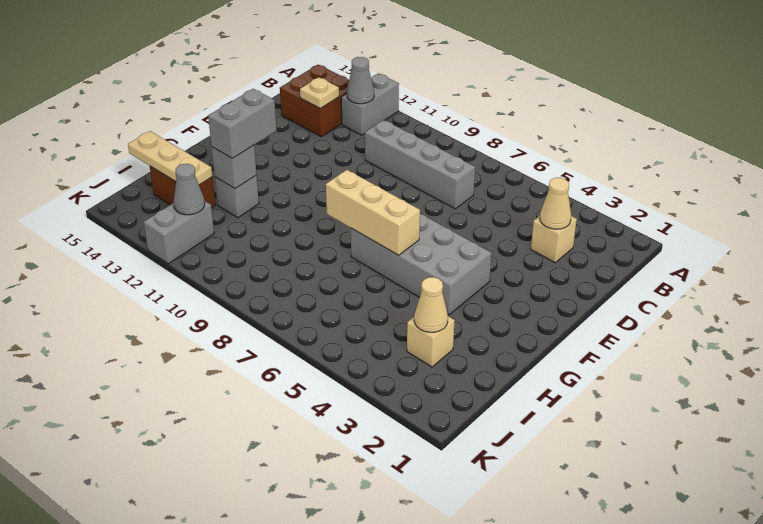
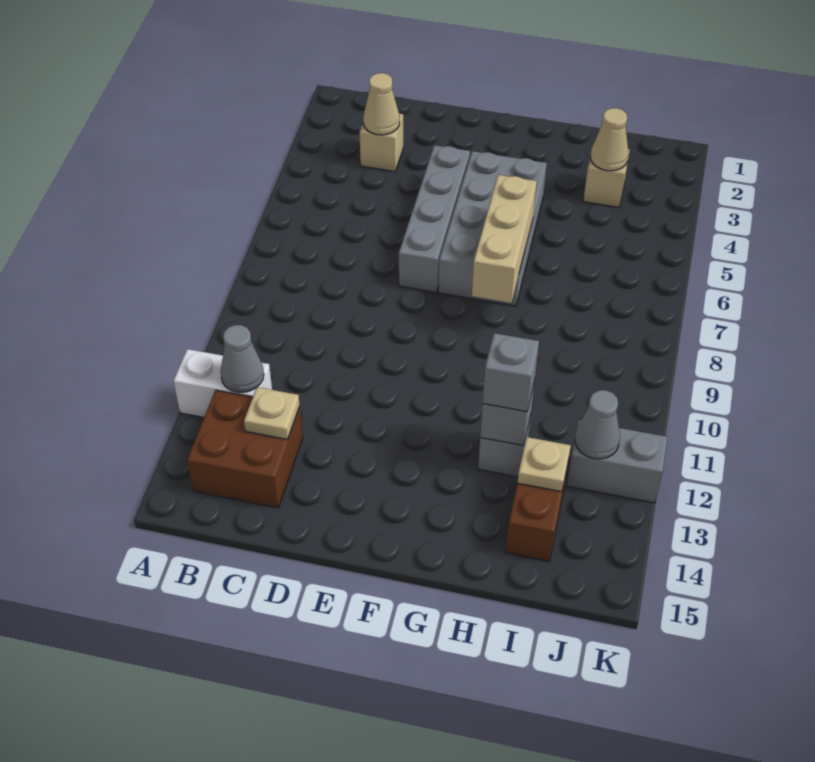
grey 1x2 brick [341,73,399,135] -> white 1x2 brick [173,349,272,417]
grey 1x4 brick [365,120,475,209] -> grey 1x4 brick moved to [399,145,470,292]
grey 1x2 brick [208,89,277,158] -> grey 1x1 brick [483,333,539,412]
tan 1x3 plate [128,131,212,185] -> tan 1x1 plate [518,437,571,492]

